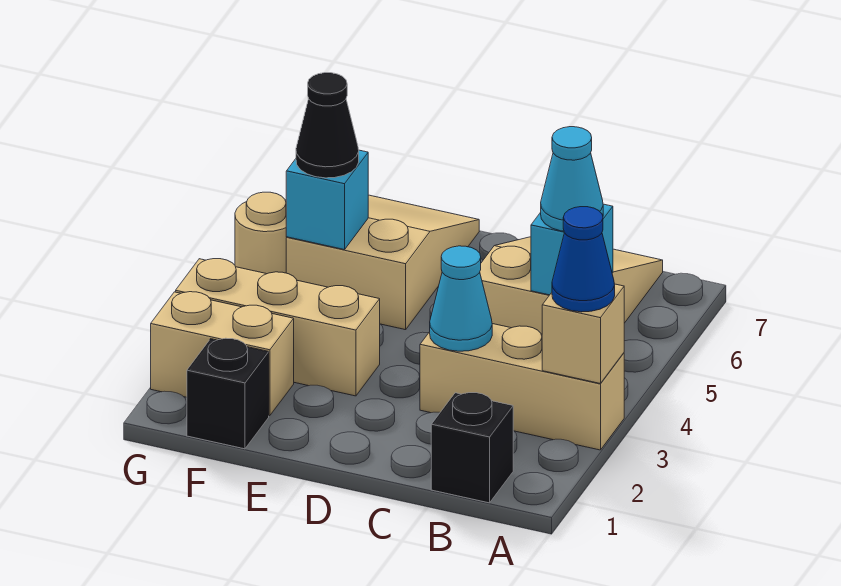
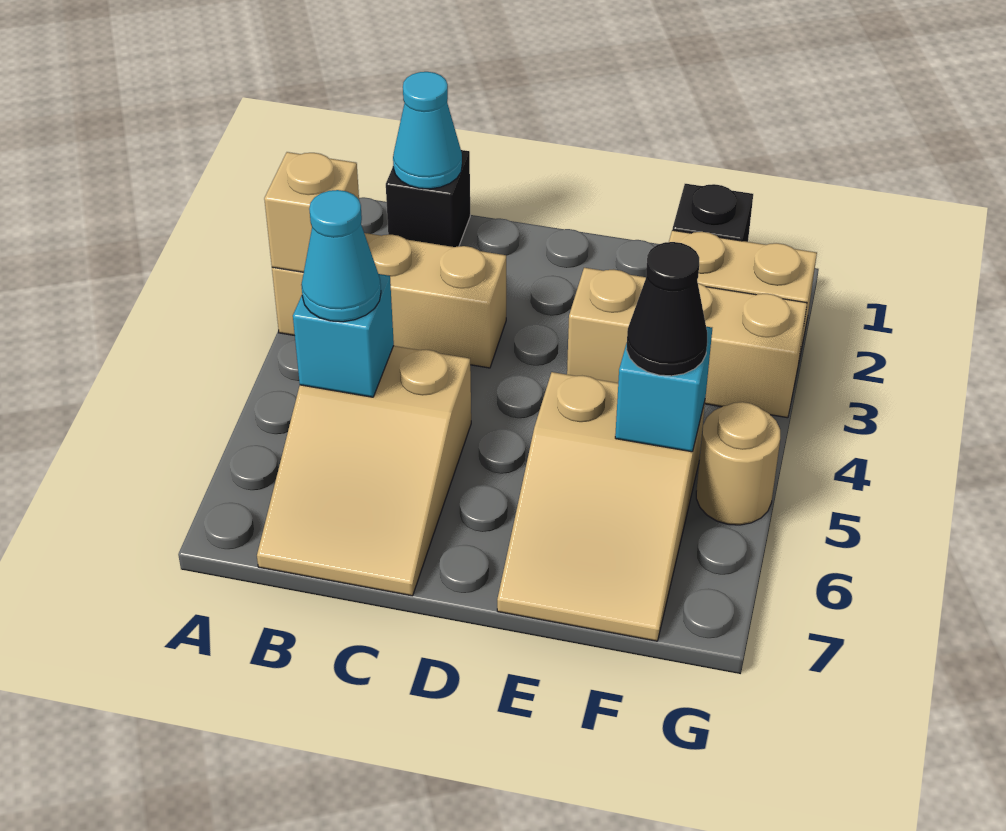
blue 1x1 cone [552,207,615,312] -> none
cyan 1x1 cone [430,246,492,351] -> cyan 1x1 cone moved to [393,72,462,189]

